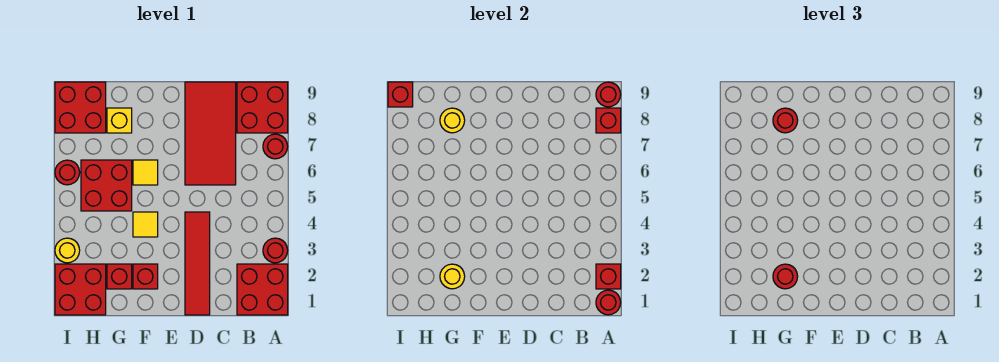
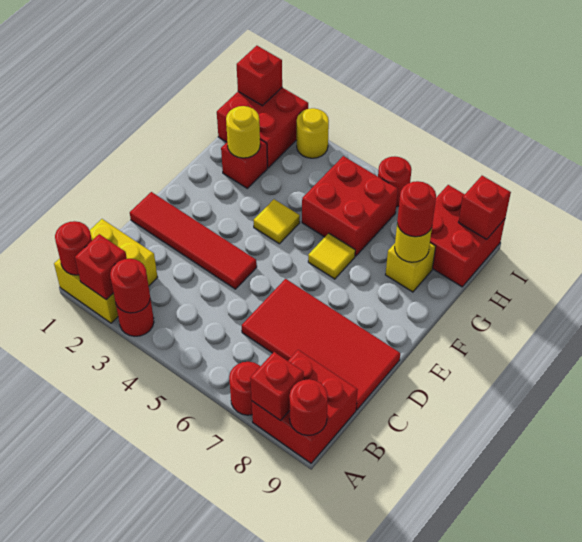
red 2x2 brick [237,264,288,315] -> yellow 2x2 brick [54,219,158,323]
red 1x1 brick [133,264,158,289] -> red 1x1 brick moved to [237,46,282,106]
red 1x1 round brick [773,264,798,289] -> red 1x1 round brick moved to [110,259,150,313]

